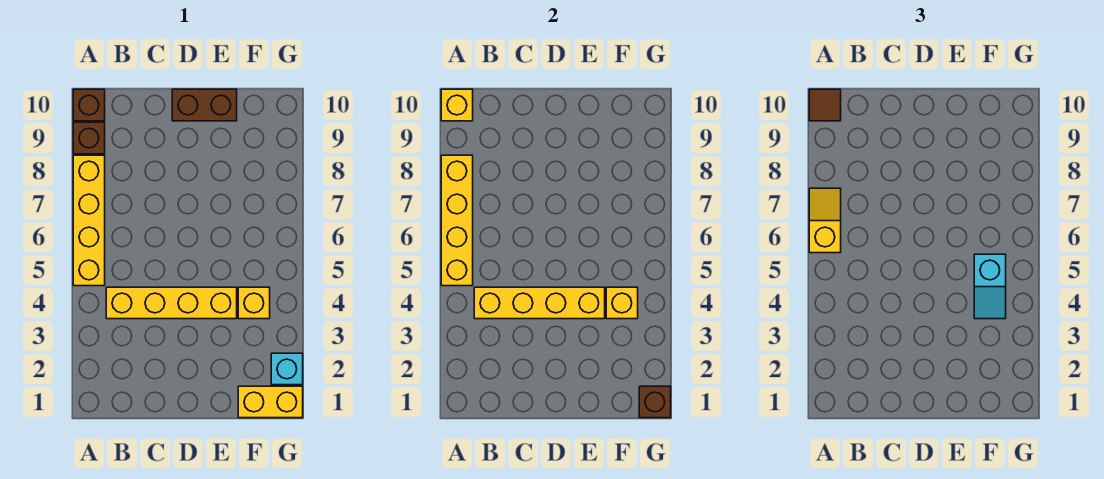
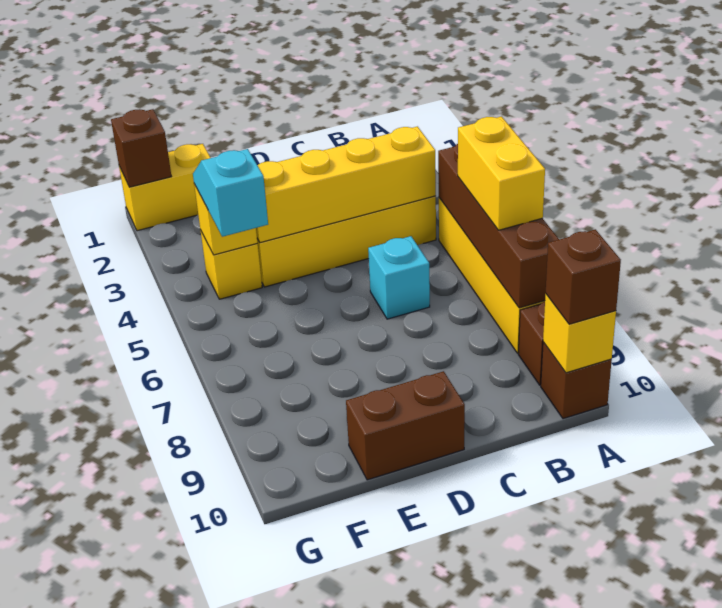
yellow 1x4 brick [441,155,473,286] -> brown 1x4 brick [438,144,559,308]
yellow 1x2 slope [809,188,841,253] -> yellow 1x2 brick [458,117,545,230]
brown 1x1 tile [809,89,841,121] -> brown 1x1 brick [546,229,621,324]
cyan 1x1 brick [271,353,303,385] -> cyan 1x1 brick moved to [368,236,430,319]

